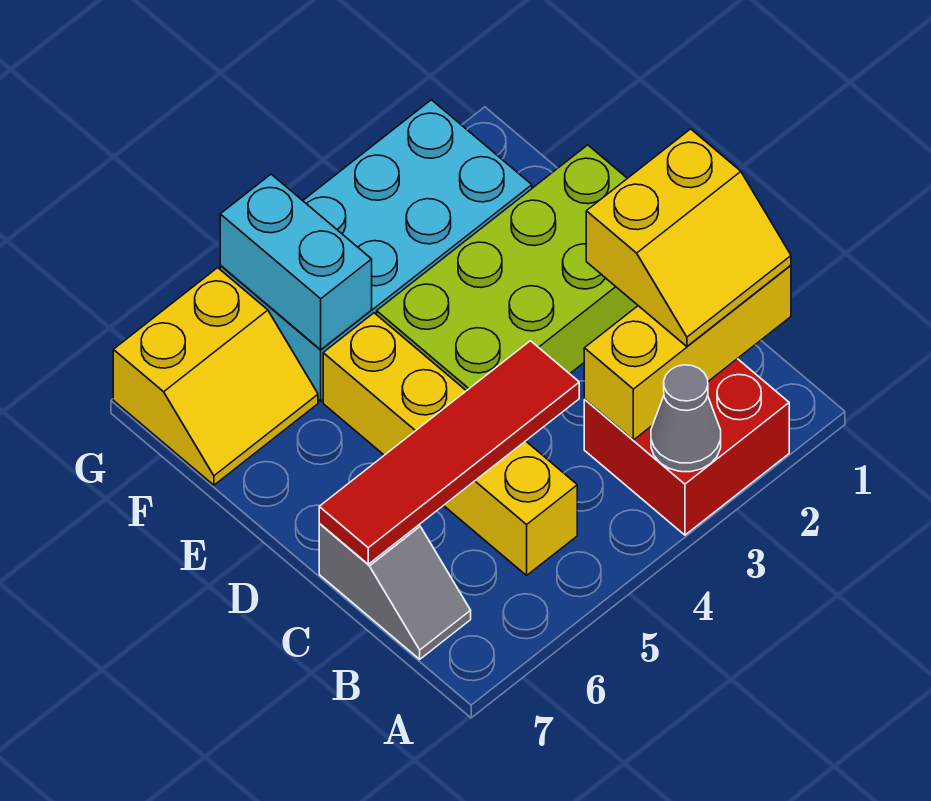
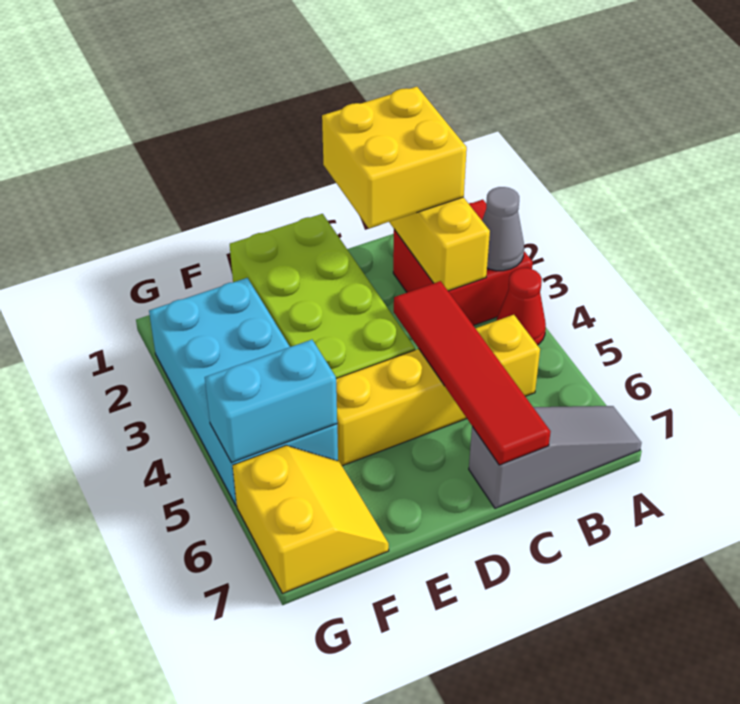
none -> red 1x1 cone [496,268,546,345]
yellow 2x2 slope [586,129,791,346] -> yellow 2x2 brick [322,87,467,228]
grey 1x2 slope [319,524,471,659] -> grey 1x3 slope [469,406,641,508]

